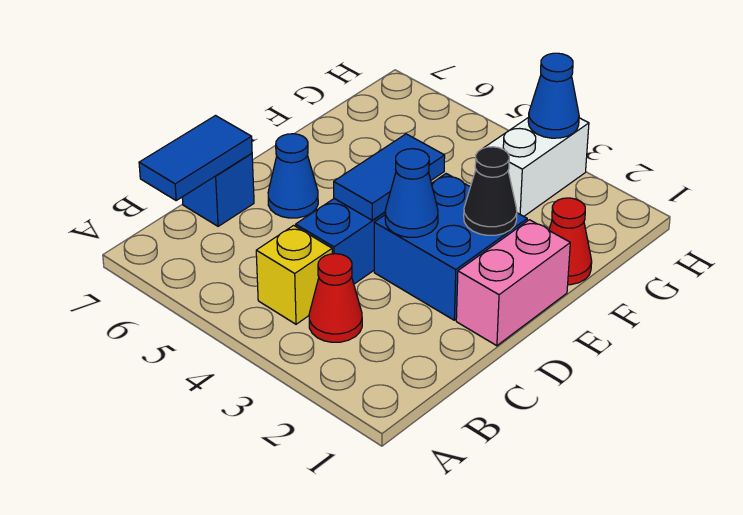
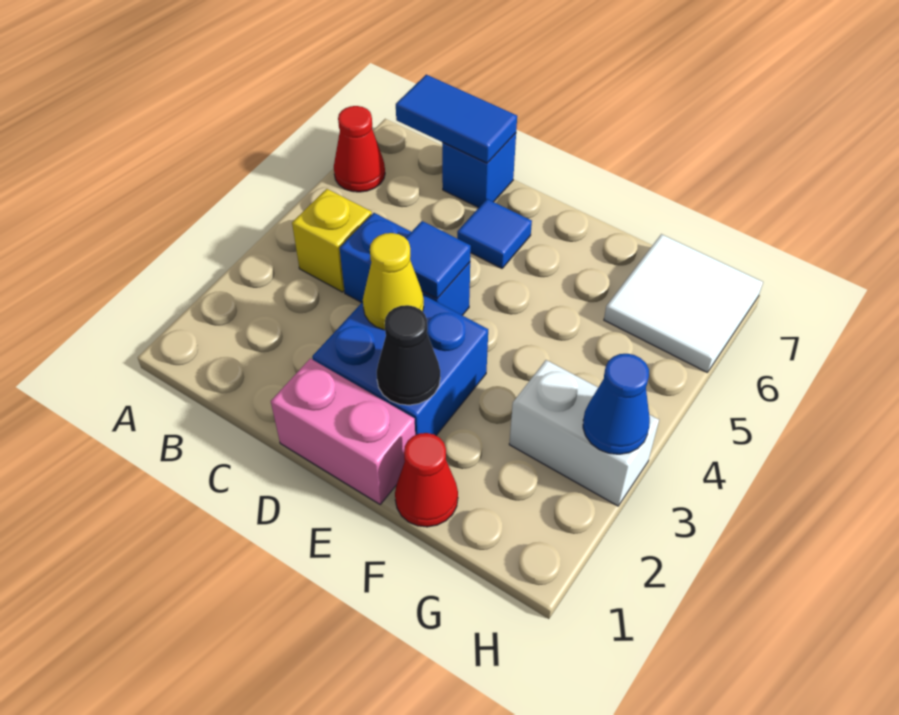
red 1x1 cone [309,254,362,342] -> red 1x1 cone moved to [334,106,385,192]
blue 1x1 cone [385,149,438,237] -> yellow 1x1 cone [363,233,424,330]
blue 1x2 tile [334,134,445,220] -> blue 1x1 tile [406,221,471,299]
blue 1x1 cone [268,134,318,218] -> blue 1x1 tile [457,199,532,268]
none -> white 2x2 tile [604,234,763,372]

